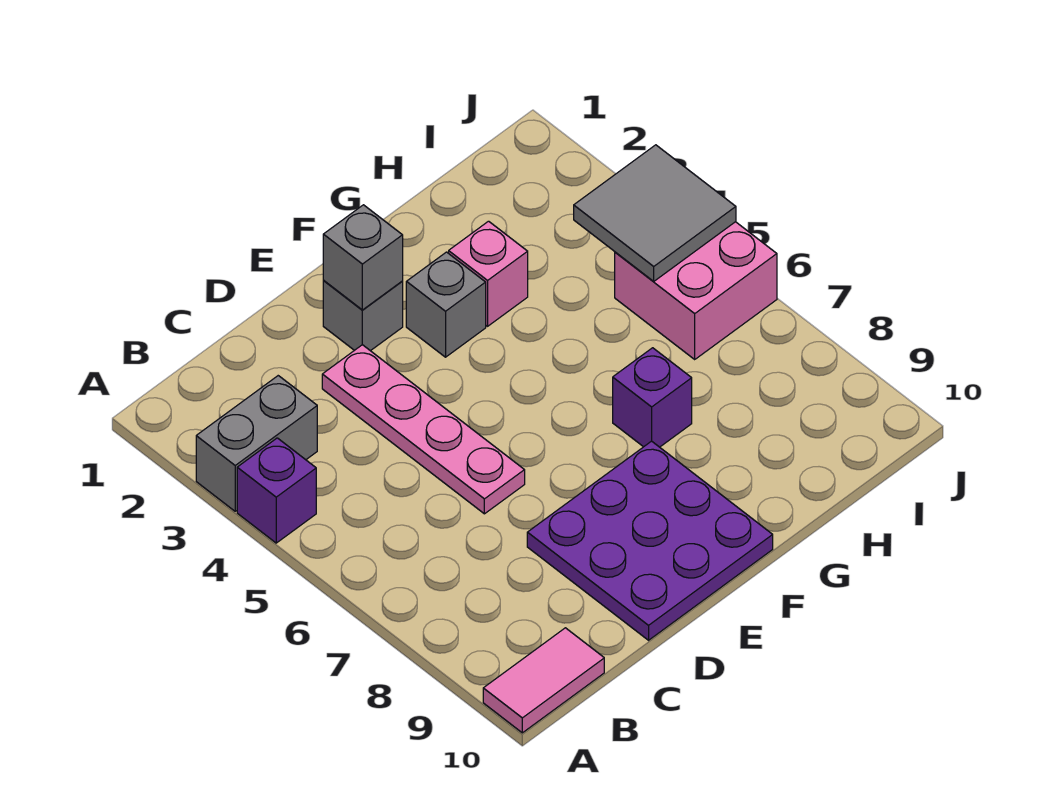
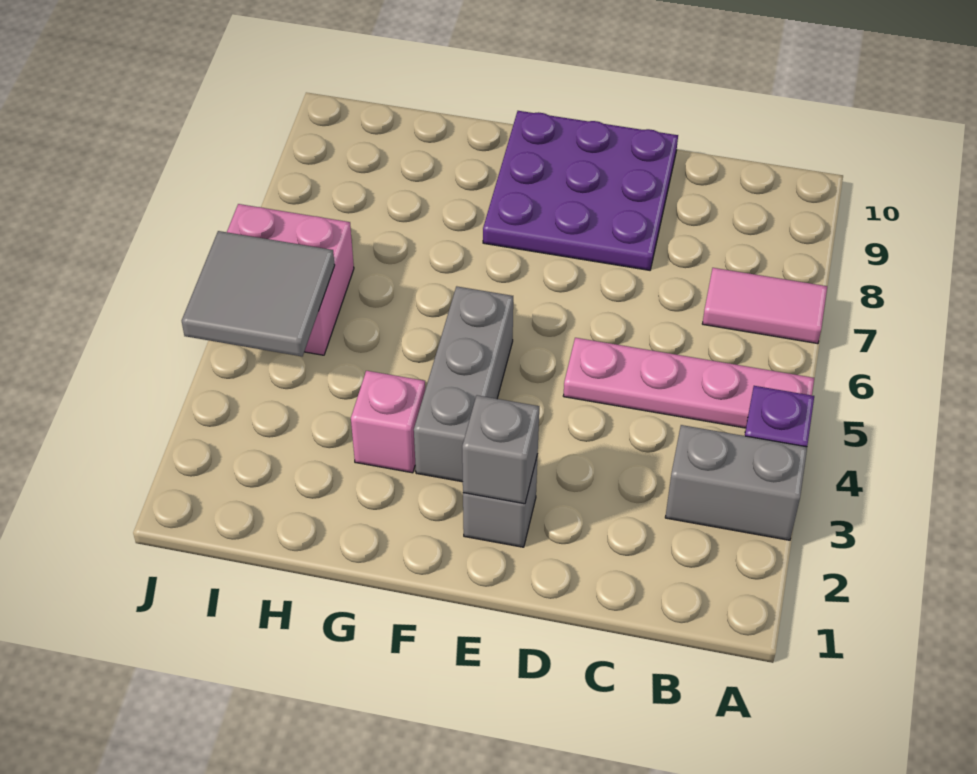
pink 1x2 tile [483,628,604,733] -> pink 1x2 tile moved to [702,268,827,344]
pink 1x4 plate [322,345,525,514] -> pink 1x4 plate turned to [563,338,814,428]
grey 1x1 brick [406,252,486,357] -> grey 1x3 brick [414,286,513,482]
purple 1x1 brick [613,348,692,447] -> none

